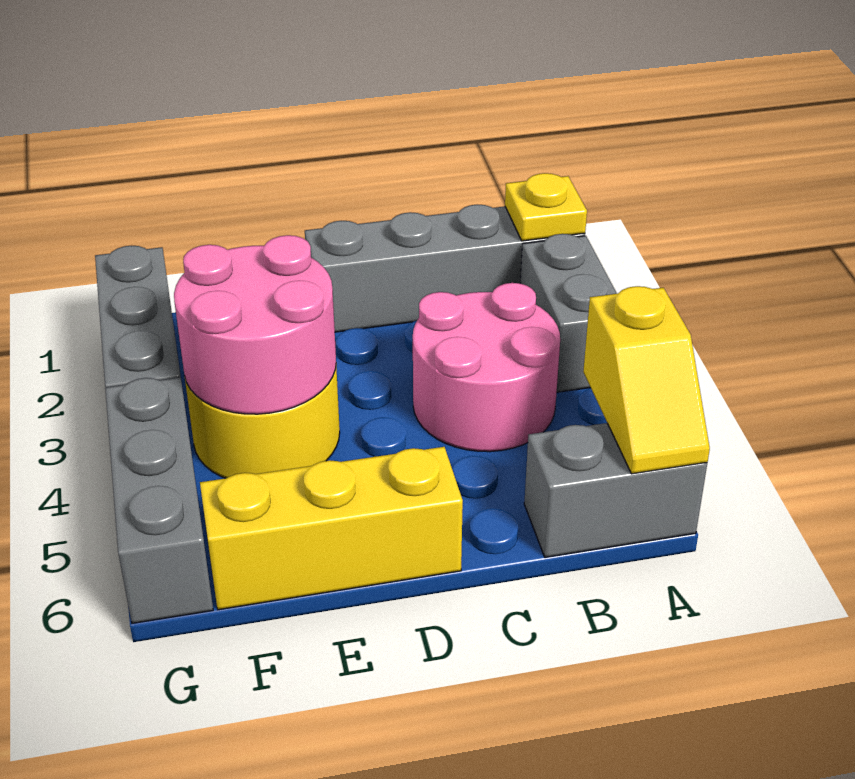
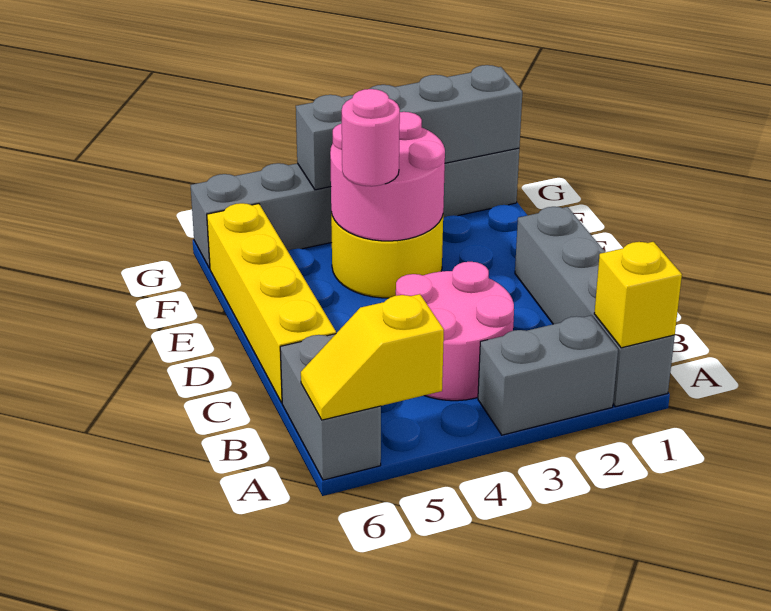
yellow 1x1 plate [505,173,587,241] -> yellow 1x1 brick [594,242,682,348]
yellow 1x3 brick [200,447,463,610] -> yellow 1x4 brick [207,203,336,403]
none -> pink 1x1 round brick [342,89,400,186]
none -> grey 1x4 brick [296,65,522,190]

